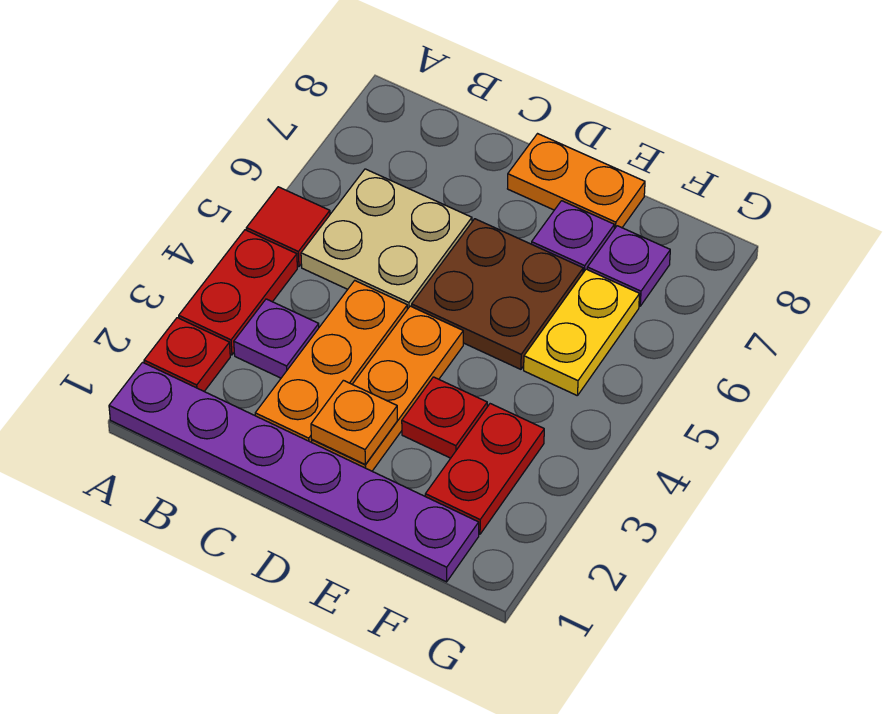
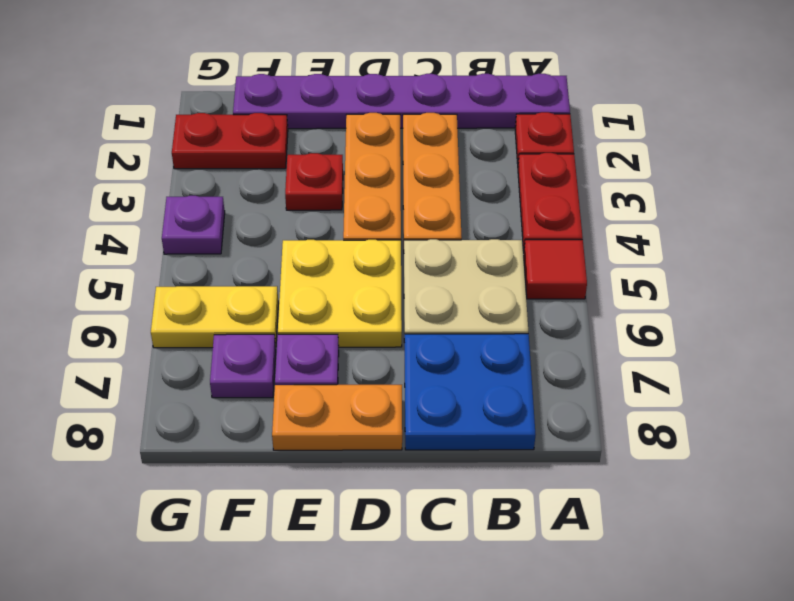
purple 1x1 plate [234,299,319,378] -> purple 1x1 plate moved to [162,196,225,254]
none -> blue 2x2 plate [405,334,536,450]
orange 1x1 plate [311,380,397,465] -> none
brown 2x2 plate [412,219,583,369] -> yellow 2x2 plate [278,240,402,347]
red 1x2 plate [425,404,544,534] -> red 1x2 plate turned to [172,113,288,169]
yellow 1x2 plate [524,269,640,396] -> yellow 1x2 plate turned to [151,286,278,348]

